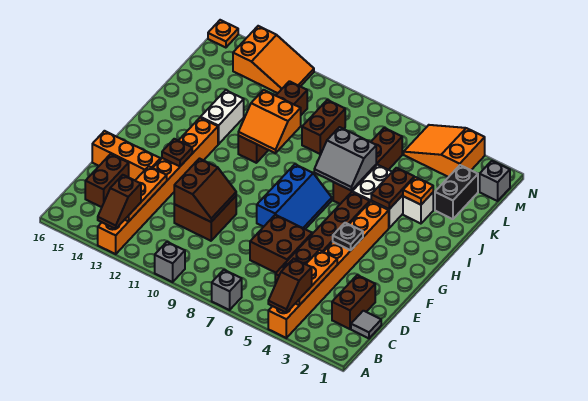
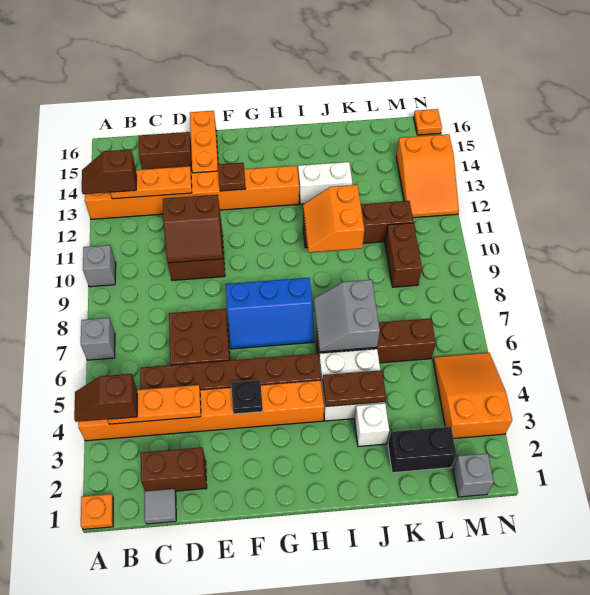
orange 1x1 plate [403,177,433,205] -> orange 1x1 plate moved to [81,494,113,529]
brown 1x2 brick [302,100,345,154] -> brown 1x2 brick turned to [385,223,422,287]

